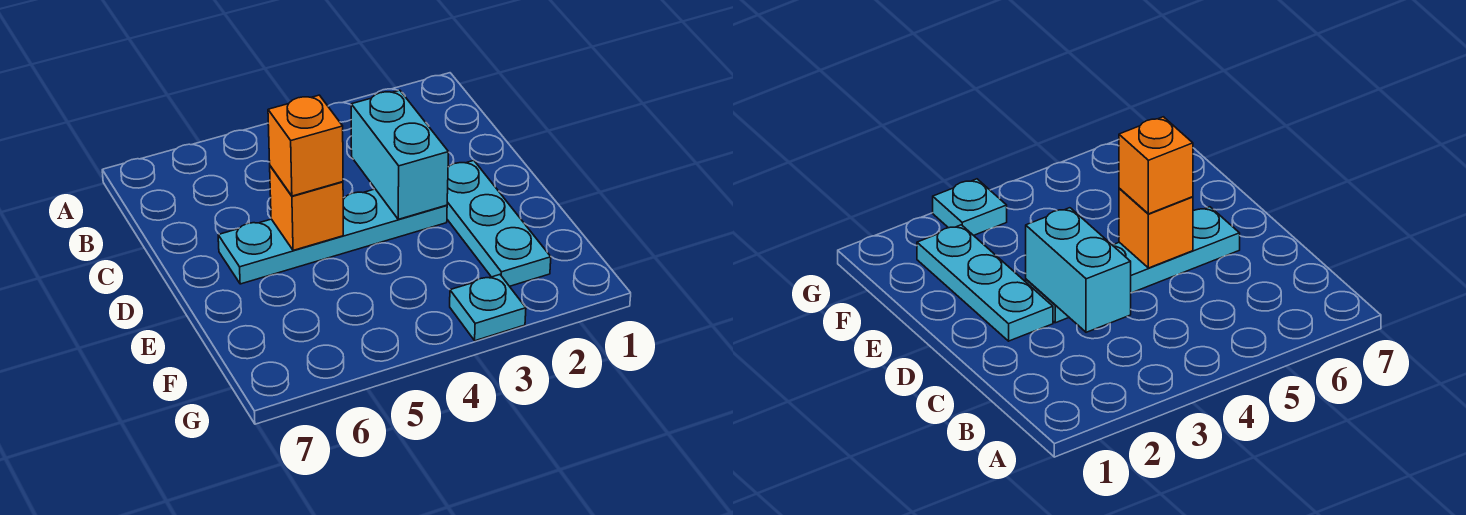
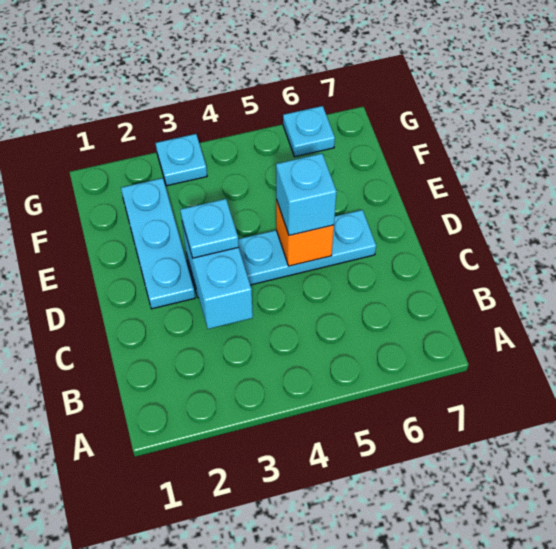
none -> cyan 1x1 plate [180,199,239,258]
orange 1x1 brick [268,95,343,196] -> cyan 1x1 brick [276,153,337,235]
none -> cyan 1x1 plate [283,106,335,157]

